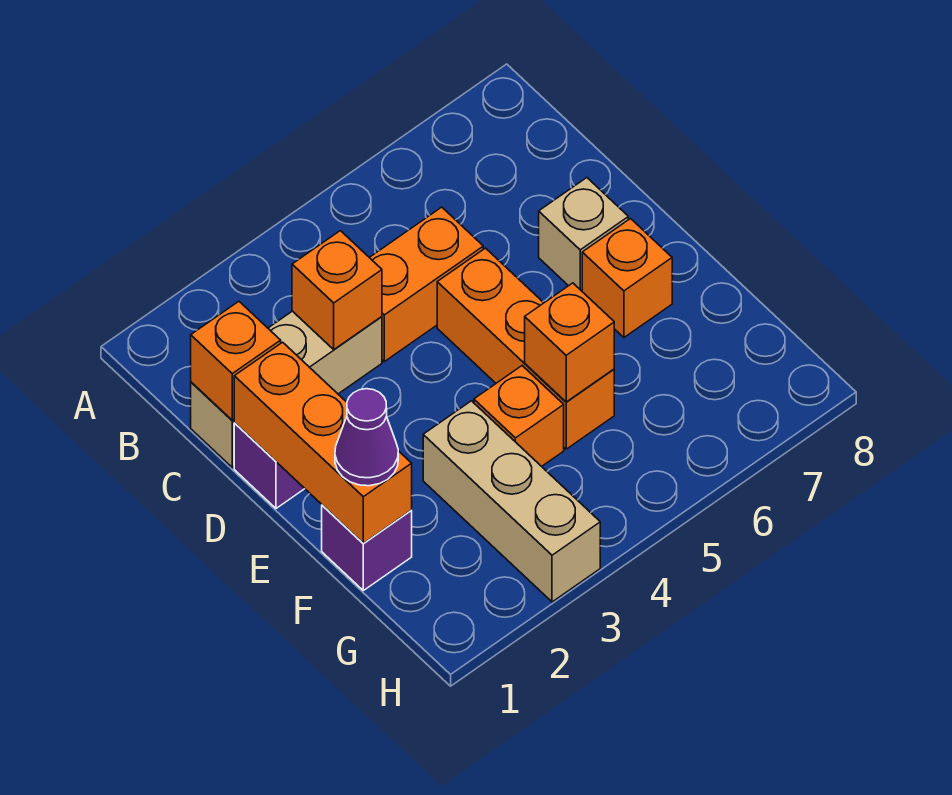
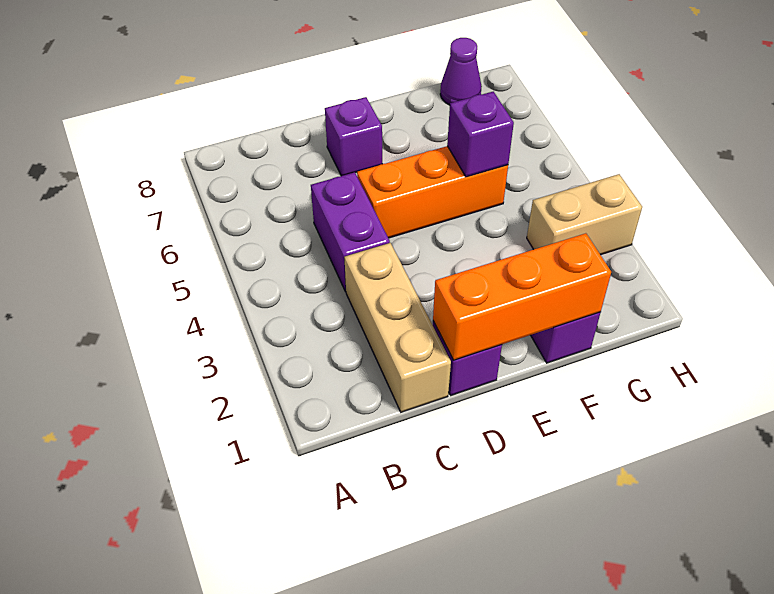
orange 1x1 brick [191,301,281,420] -> none
orange 1x1 brick [292,231,382,349] -> none
orange 1x2 brick [369,207,483,361] -> purple 1x2 brick [311,172,390,292]
tan 1x1 brick [539,178,628,291] -> purple 1x1 brick [325,97,382,176]
orange 1x1 brick [582,219,672,337] -> none
purple 1x1 cone [335,389,398,486] -> purple 1x1 cone moved to [440,38,482,105]
tan 1x3 brick [423,401,600,602] -> tan 1x2 brick [527,174,642,255]
orange 1x1 brick [474,366,564,466] -> none
orange 1x1 brick [525,283,614,402] -> purple 1x1 brick [447,92,514,177]

